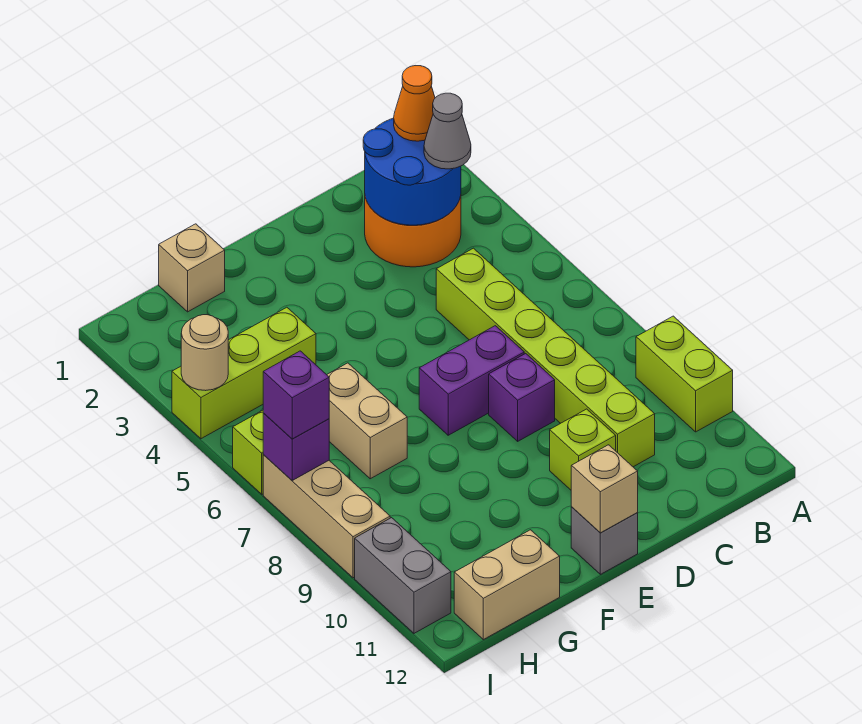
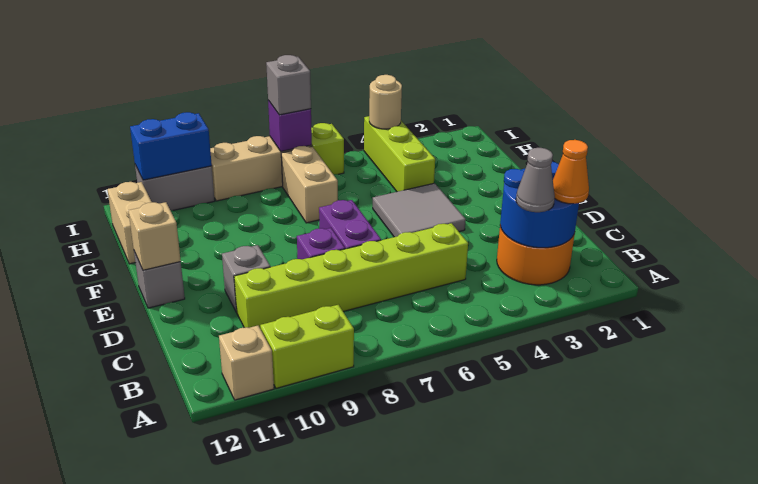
lime 1x1 brick [550,409,616,490] -> grey 1x1 brick [222,245,270,312]
none -> grey 2x2 tile [373,183,466,237]
tan 1x1 brick [159,224,225,312] -> tan 1x1 brick moved to [219,326,274,400]
tan 1x2 brick [327,363,407,479] -> tan 1x2 brick turned to [281,146,338,223]
purple 1x1 brick [263,351,329,439] -> grey 1x1 brick [266,55,311,115]
none -> blue 1x2 brick [130,112,212,180]

